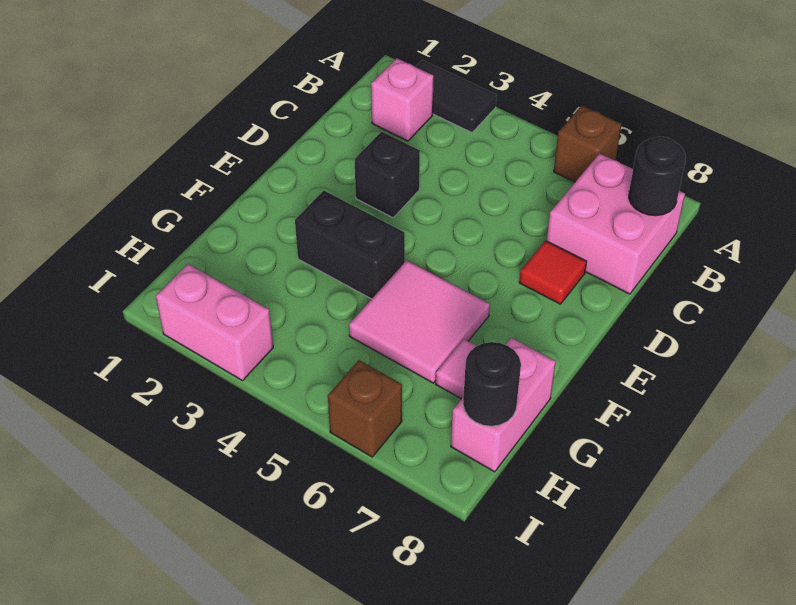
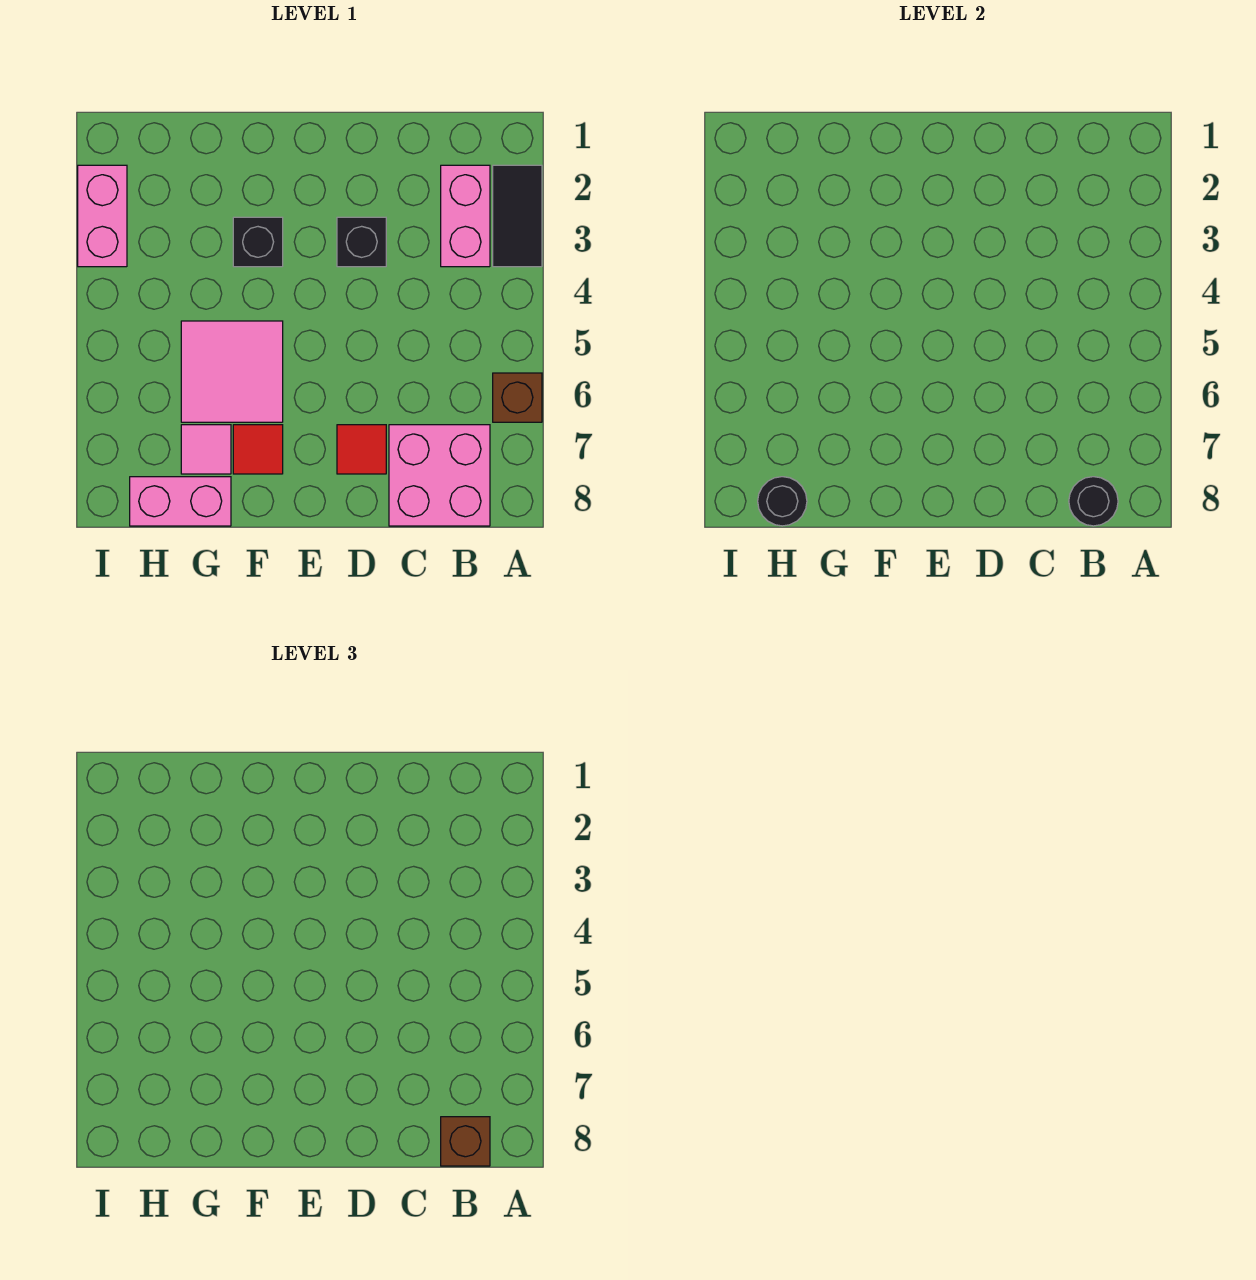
pink 1x1 brick [371,58,434,141] -> pink 1x2 brick [441,165,490,267]
black 1x2 brick [295,191,405,299] -> black 1x1 brick [233,217,283,267]
none -> red 1x1 tile [233,425,283,474]
brown 1x1 brick [328,360,402,457] -> brown 1x1 brick moved to [441,1117,490,1166]

